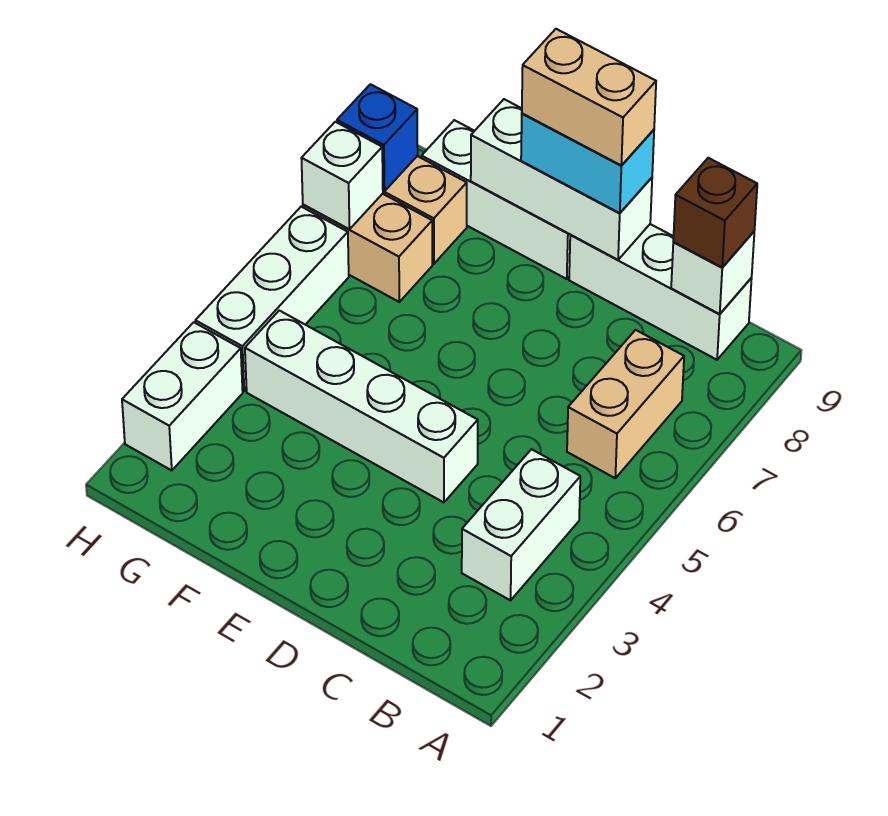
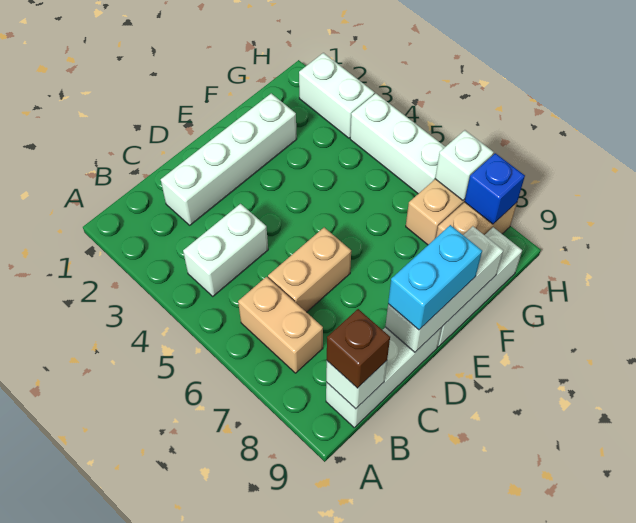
white 1x2 brick [462,449,580,600] -> white 1x2 brick turned to [183,204,268,296]
white 1x4 brick [245,311,478,502] -> white 1x4 brick moved to [161,93,297,225]
tan 1x2 brick [522,29,656,166] -> tan 1x2 brick moved to [268,227,351,312]

